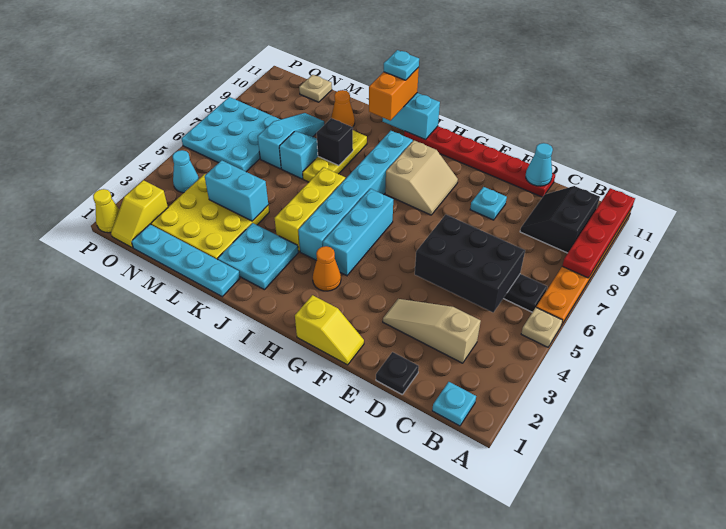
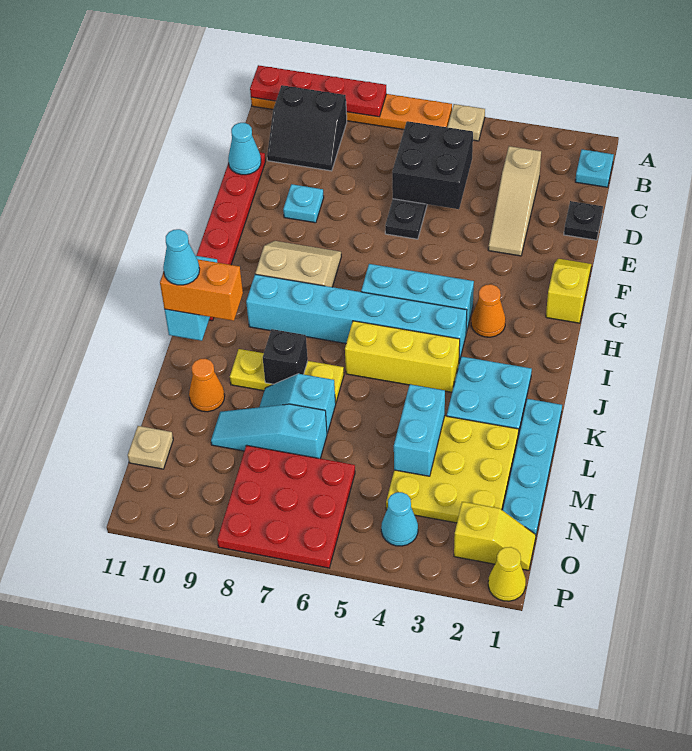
black 2x3 brick [415,215,525,312] -> black 2x2 brick [392,121,473,209]
cyan 1x1 plate [384,50,419,80] -> cyan 1x1 cone [163,229,200,285]
cyan 3x3 plate [182,97,280,172] -> red 3x3 plate [217,445,355,568]

